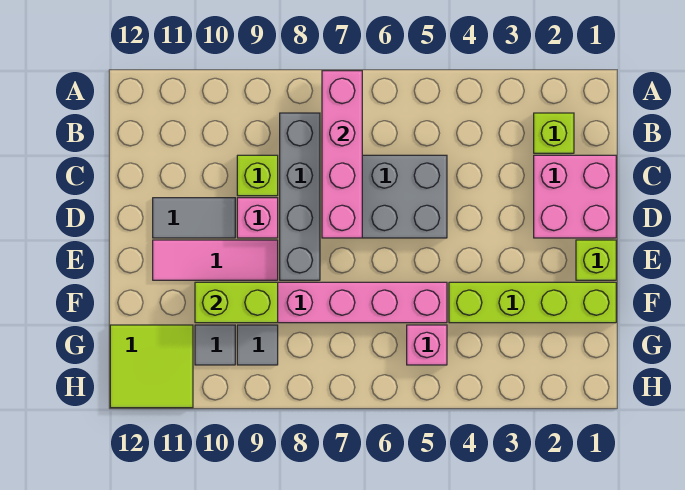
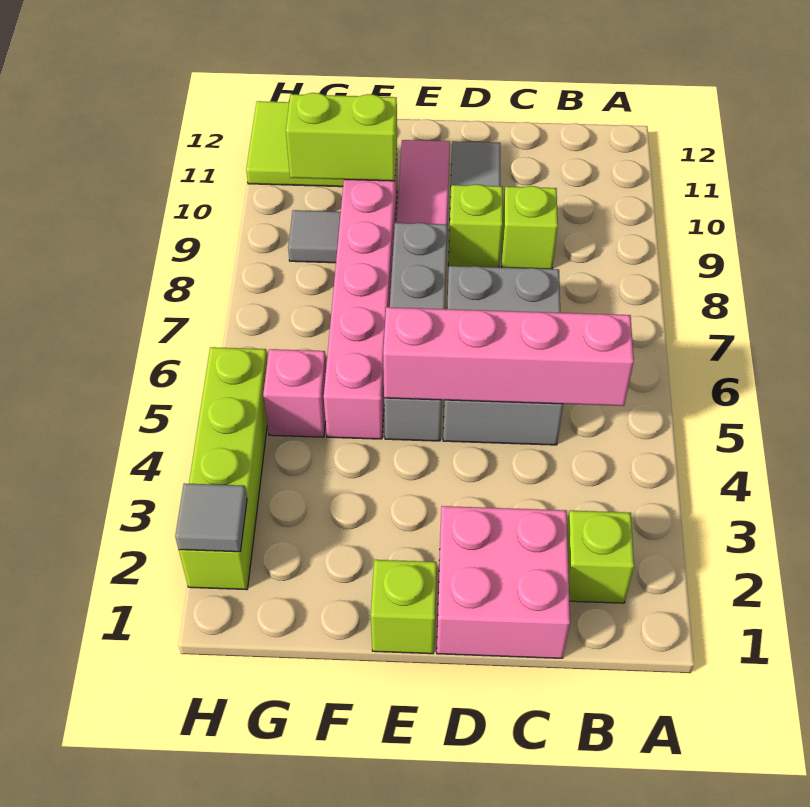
pink 1x4 brick [322,71,362,238] -> pink 1x4 brick moved to [383,307,634,406]
grey 1x4 brick [280,113,320,280] -> grey 1x4 brick turned to [384,223,447,441]
pink 1x1 brick [237,198,278,238] -> lime 1x1 brick [448,184,503,267]
lime 1x4 brick [449,282,616,323] -> lime 1x4 brick moved to [179,347,267,590]
lime 1x2 brick [195,282,278,323] -> lime 1x2 brick turned to [286,93,397,181]
grey 1x1 tile [195,325,235,365] -> grey 1x1 tile moved to [175,483,247,552]

